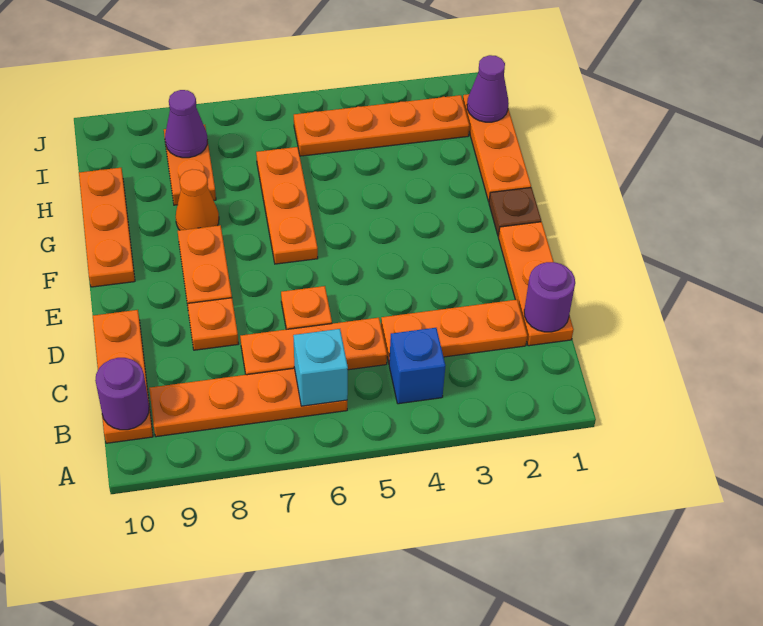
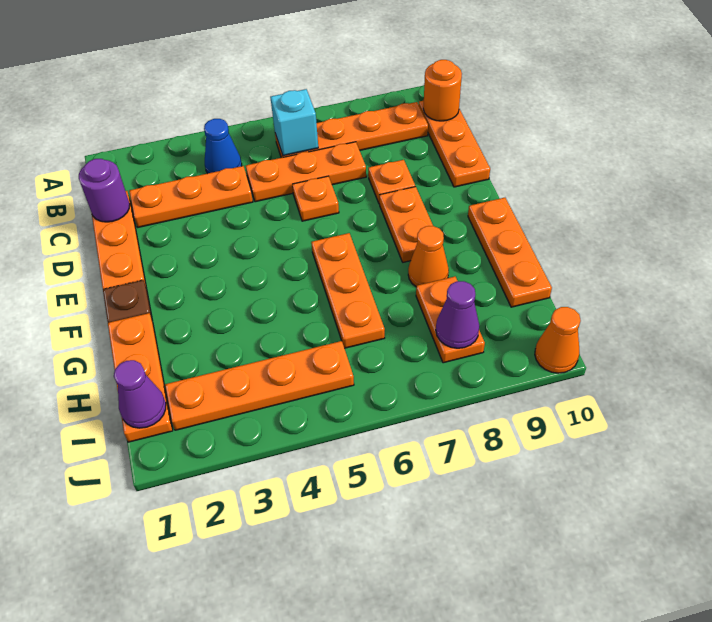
blue 1x1 brick [389,328,445,404] -> blue 1x1 cone [204,119,242,173]
purple 1x1 round brick [95,358,149,430] -> orange 1x1 round brick [423,60,462,121]
none -> orange 1x1 cone [535,307,581,373]

